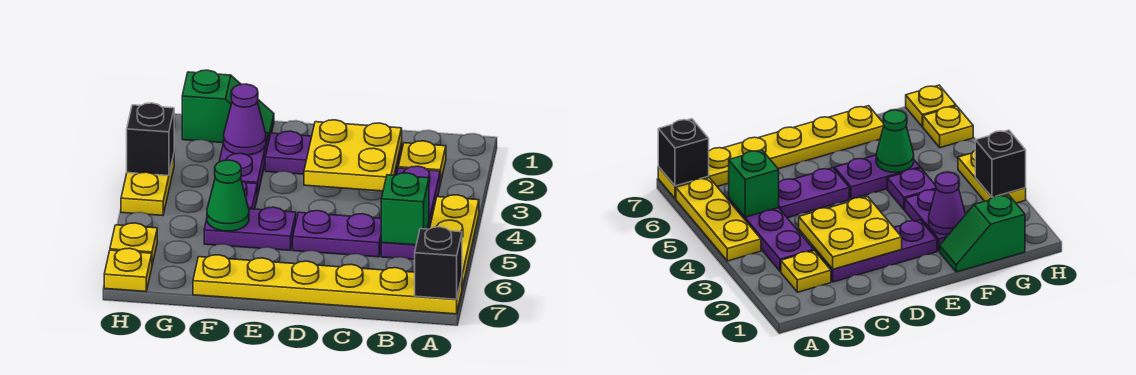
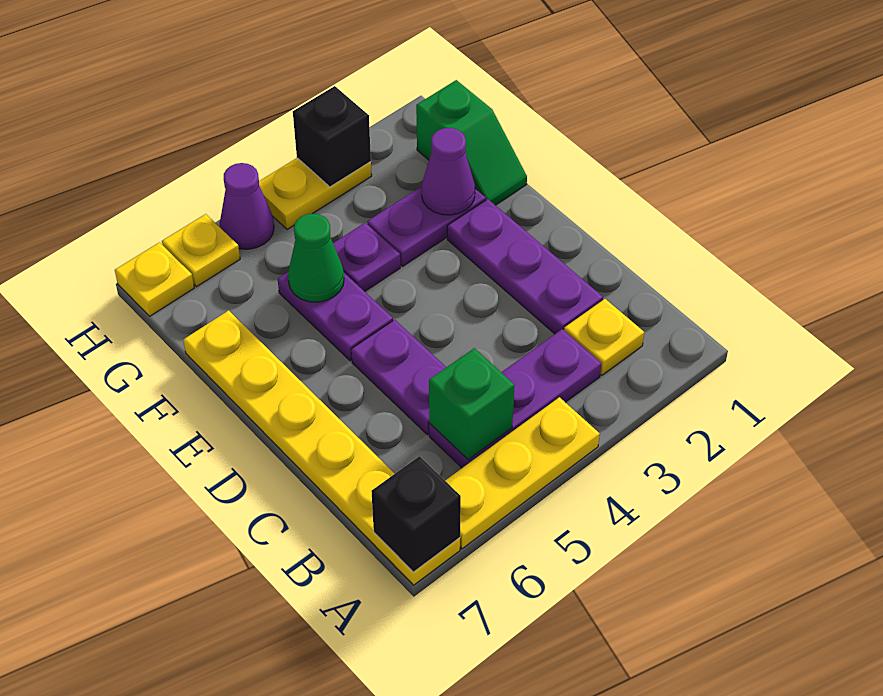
yellow 2x2 plate [304,120,402,191] -> none
none -> purple 1x1 cone [220,163,274,249]

